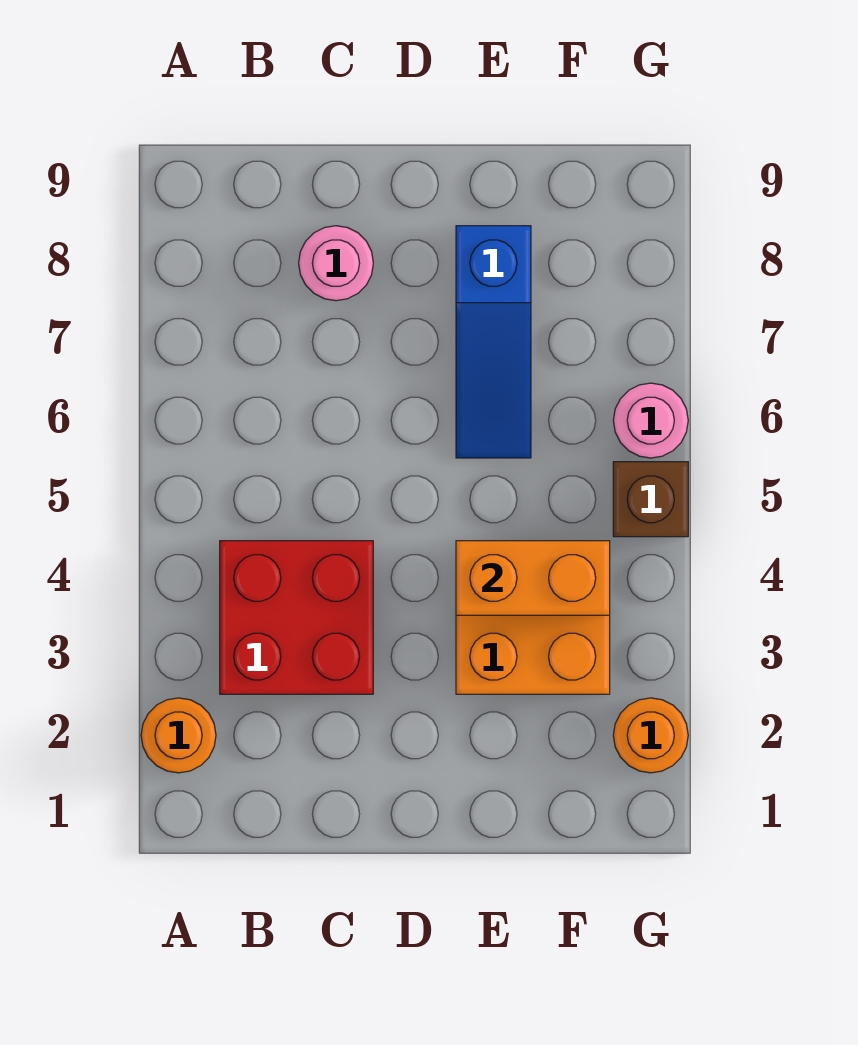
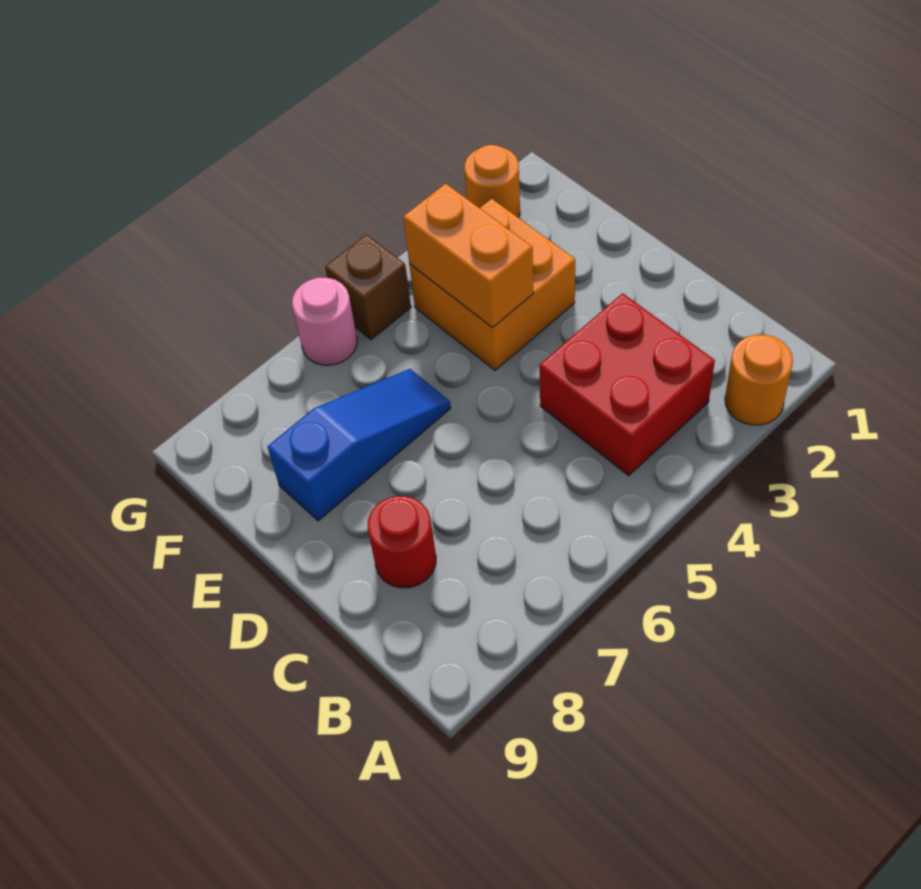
pink 1x1 round brick [299,226,373,301] -> red 1x1 round brick [368,496,436,588]

